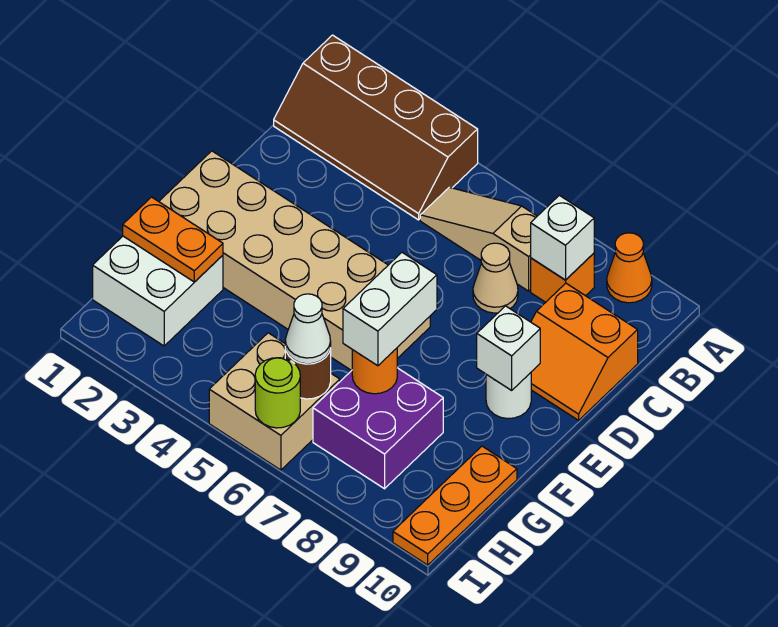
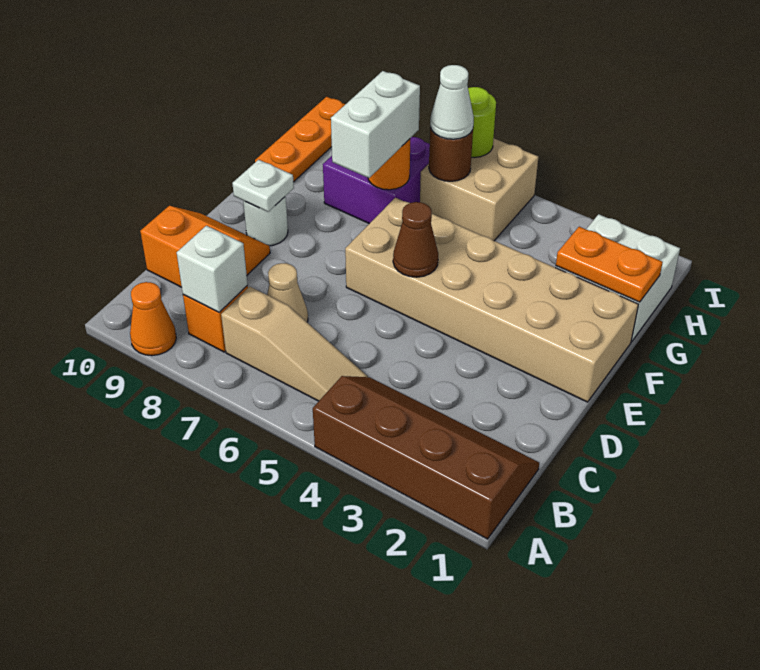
none -> brown 1x1 cone [393,202,438,277]
white 1x1 brick [477,306,540,390] -> white 1x1 plate [232,160,294,212]

